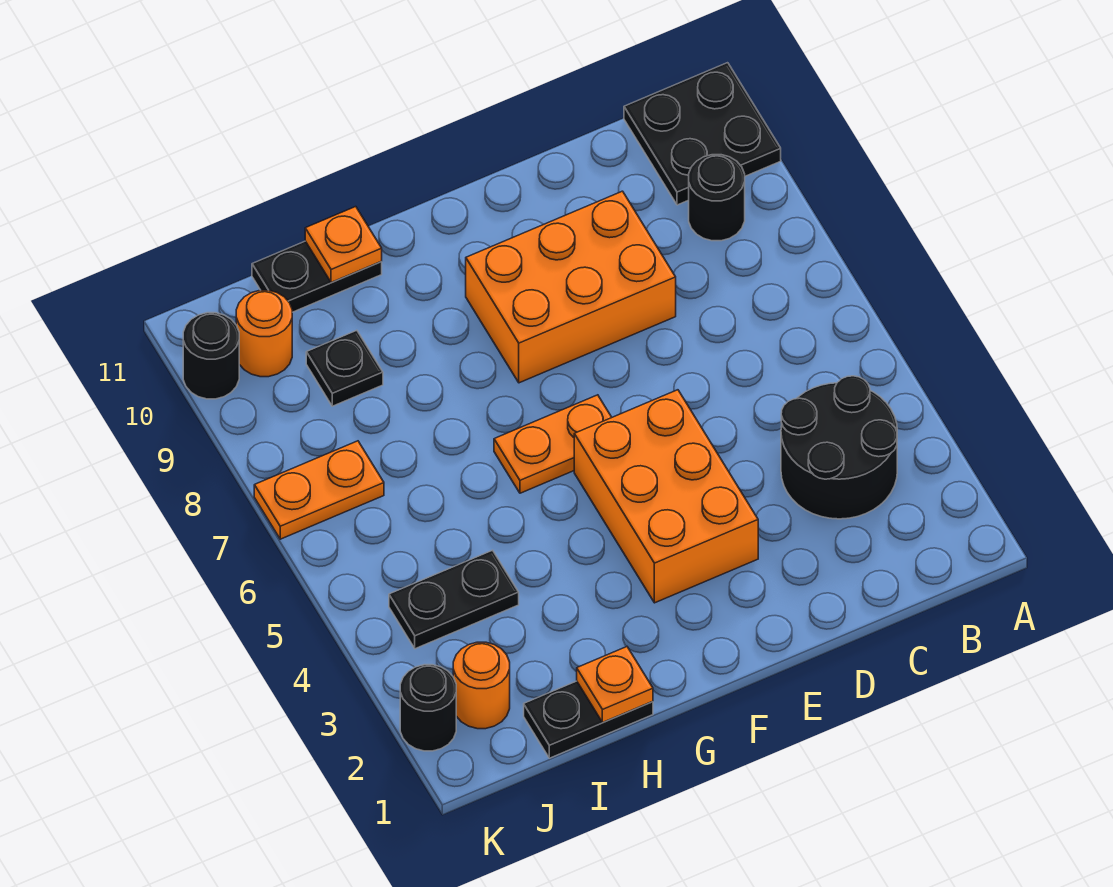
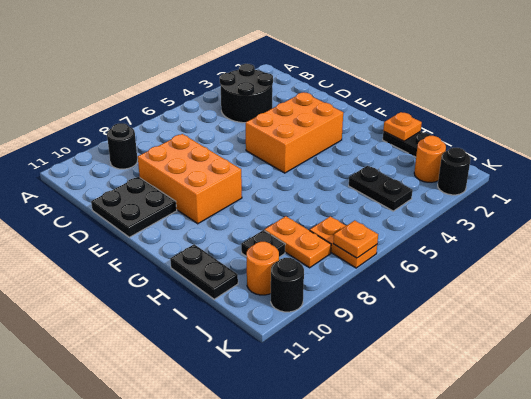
black 2x2 plate [624,63,781,205] -> black 2x2 plate moved to [91,177,177,237]
orange 1x2 plate [494,395,612,493] -> orange 1x2 plate moved to [265,216,331,268]
orange 1x1 plate [305,207,382,282] -> orange 1x1 plate moved to [334,220,378,258]

